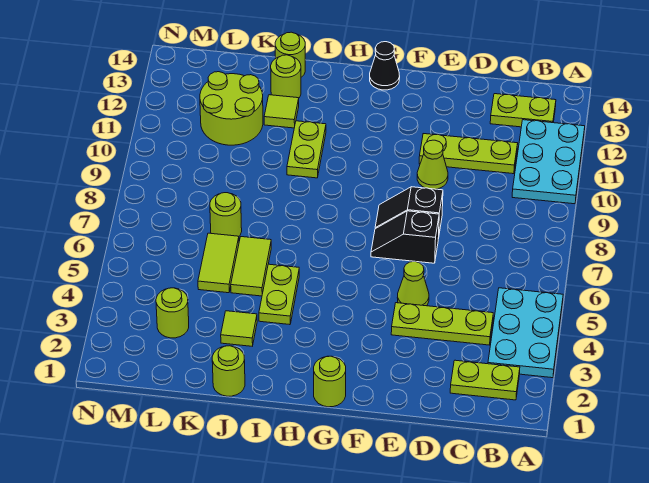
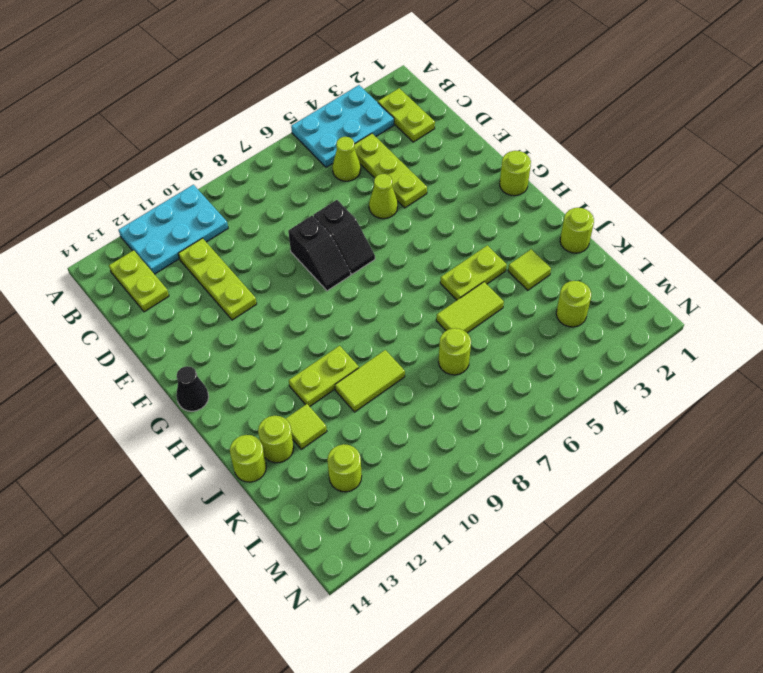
lime 1x1 cone [417,140,448,189] -> lime 1x1 cone moved to [332,137,361,181]
lime 1x2 tile [198,233,239,293] -> lime 1x2 tile moved to [335,350,405,412]
lime 2x2 round brick [200,72,263,145] -> lime 1x1 round brick [327,444,362,492]

